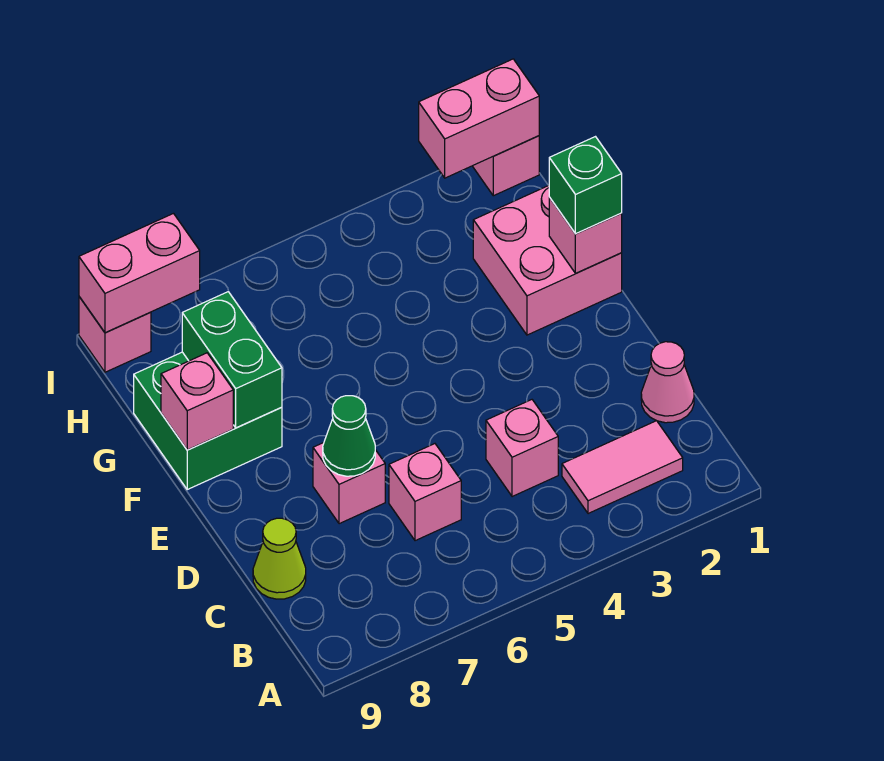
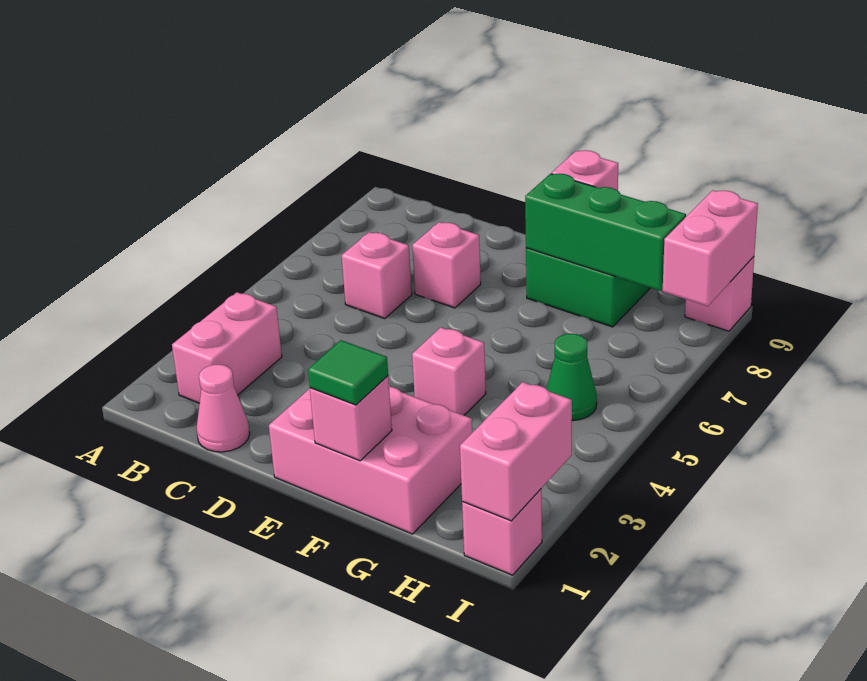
pink 1x2 tile [562,421,683,514] -> pink 1x2 brick [172,292,282,403]
pink 1x1 brick [486,400,558,497] -> pink 1x1 brick moved to [412,327,486,415]
lime 1x1 cone [253,518,306,599] -> none
green 1x1 cone [323,396,375,476] -> green 1x1 cone moved to [547,334,597,421]
pink 2x2 brick [473,185,622,335] -> pink 2x3 brick [269,387,472,534]
green 1x1 brick [549,137,622,234] -> green 1x1 tile [308,340,388,405]
green 1x2 brick [182,292,282,428] -> green 1x3 brick [525,174,686,291]

